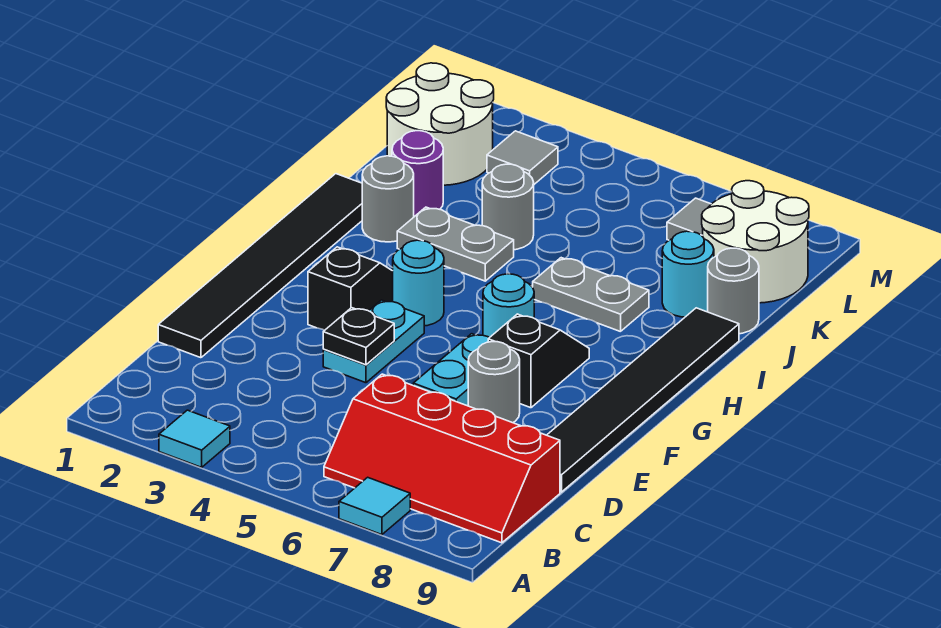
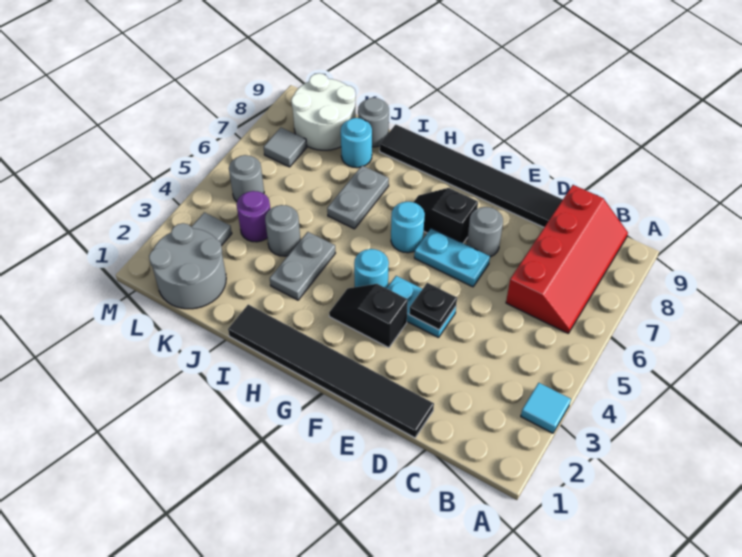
cyan 1x1 tile [339,477,410,535] -> none
grey 1x1 round brick [362,156,414,242] -> grey 1x1 round brick moved to [229,155,264,202]
purple 1x1 round brick [392,131,443,216] -> purple 1x1 round brick moved to [237,191,270,242]
white 2x2 round brick [386,63,494,185] -> grey 2x2 round brick [149,223,226,309]

